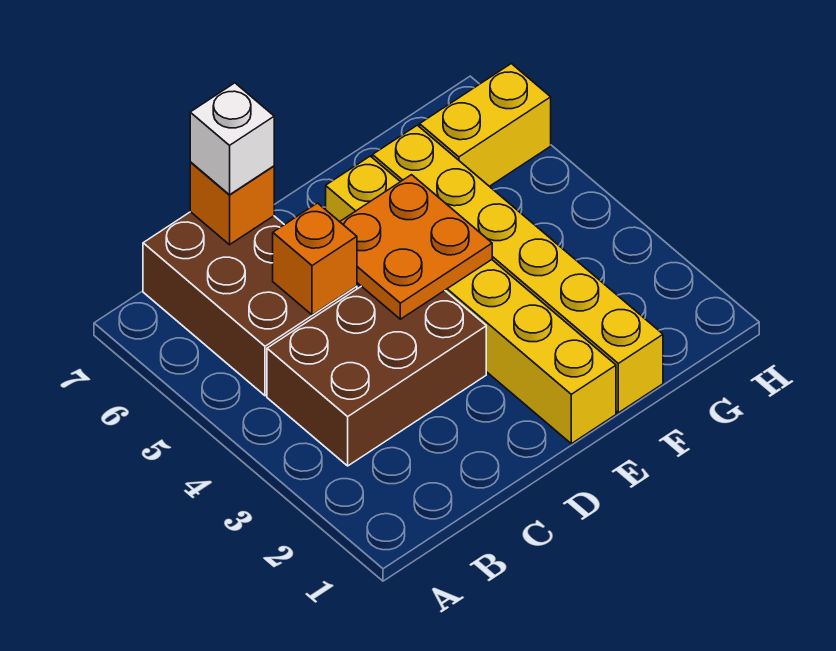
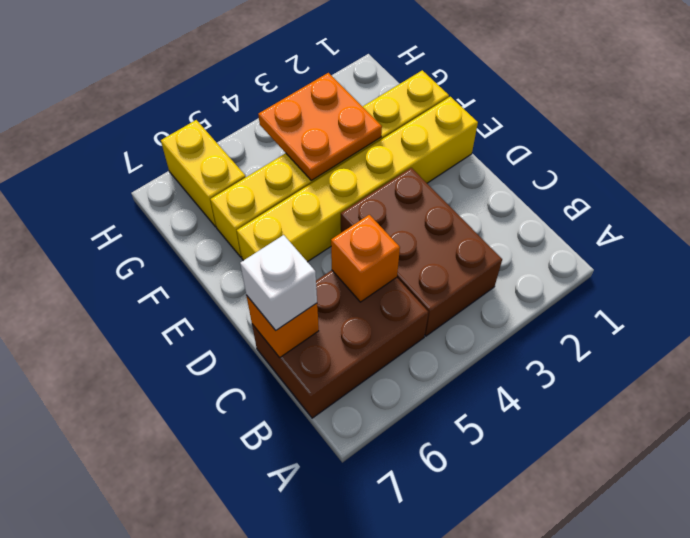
orange 2x2 plate [340,175,492,319] -> orange 2x2 plate moved to [258,73,382,181]

